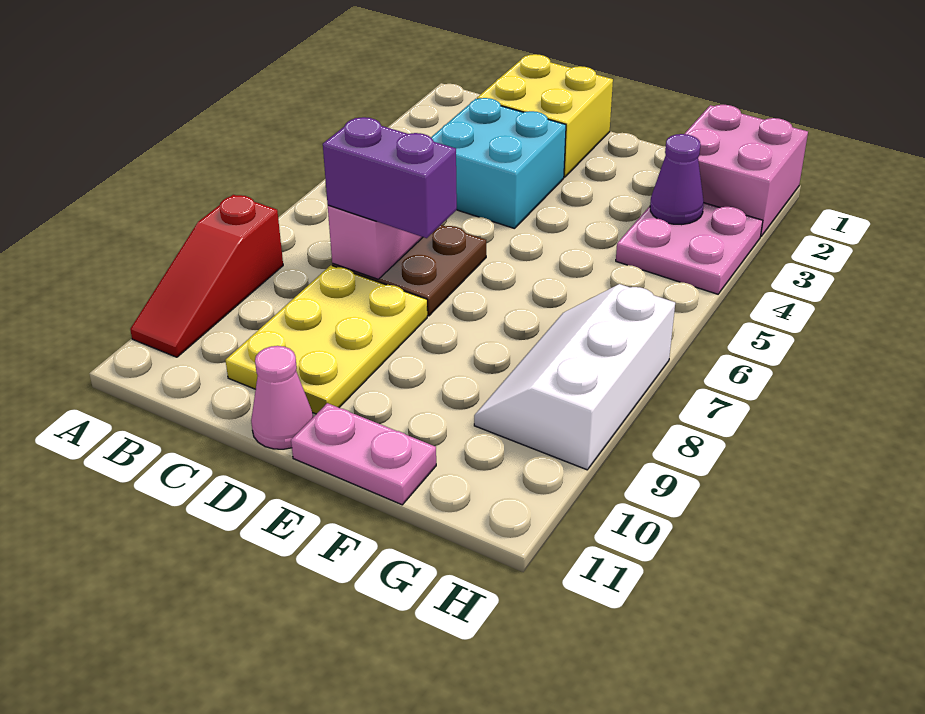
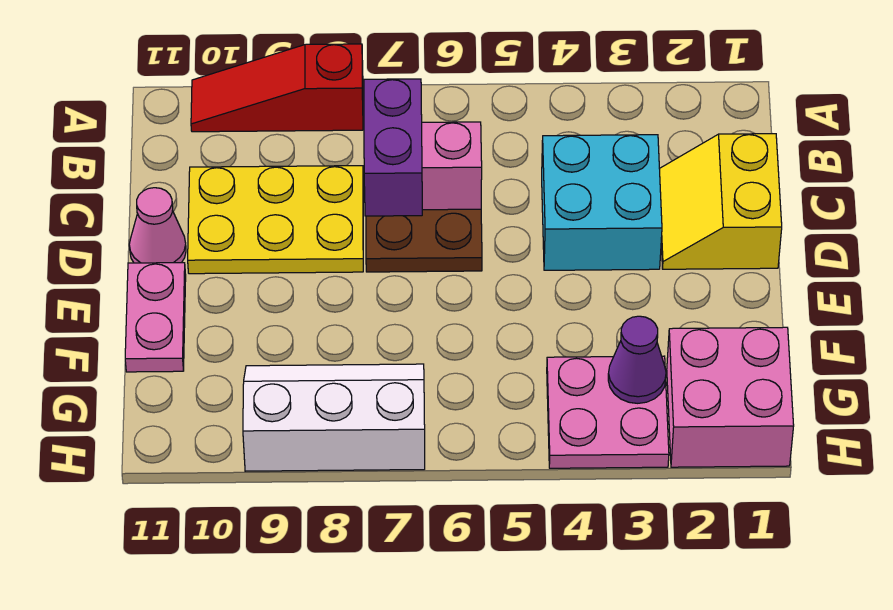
yellow 2x2 brick [477,54,613,177] -> yellow 2x2 slope [660,134,782,269]

